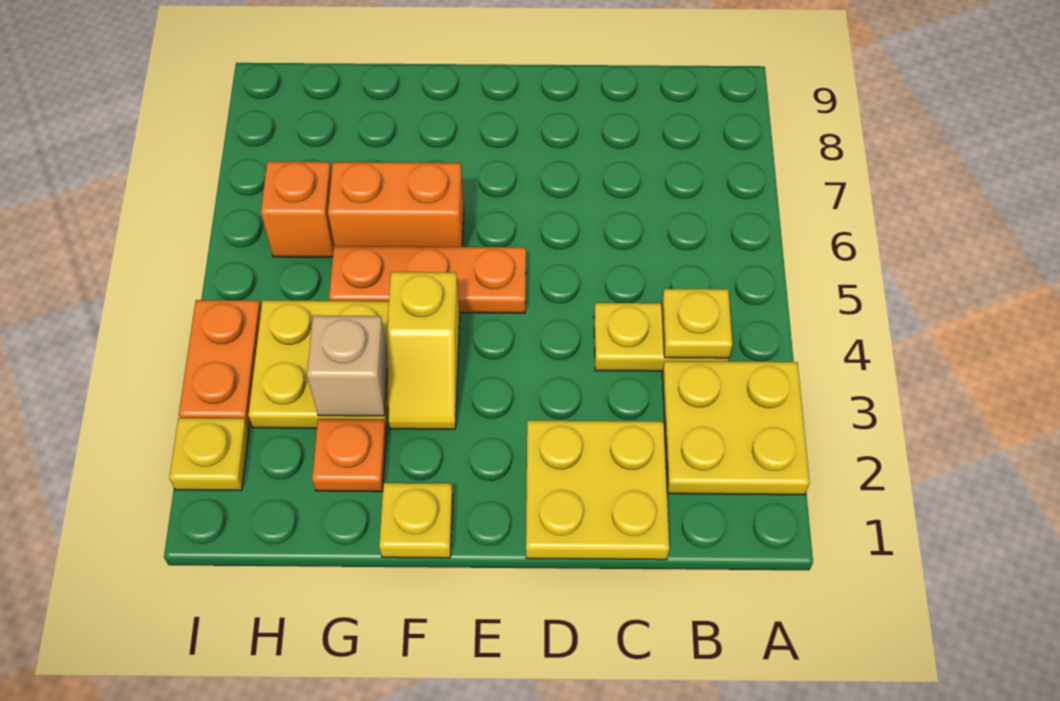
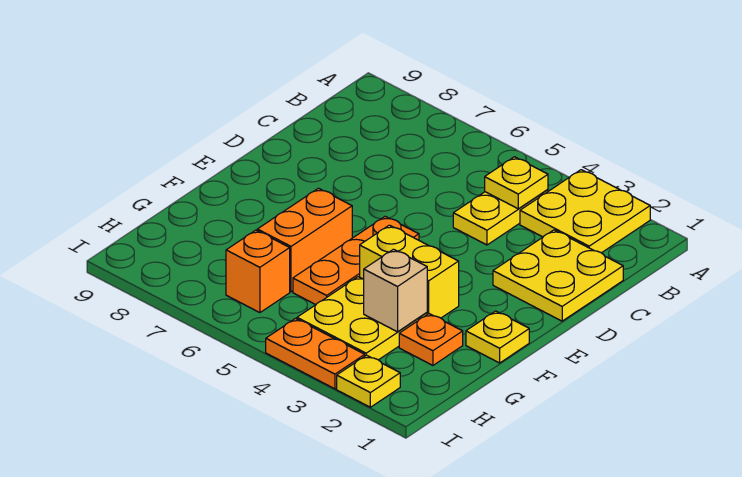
yellow 1x2 slope [387,272,460,429] -> yellow 1x2 brick [360,225,459,318]

